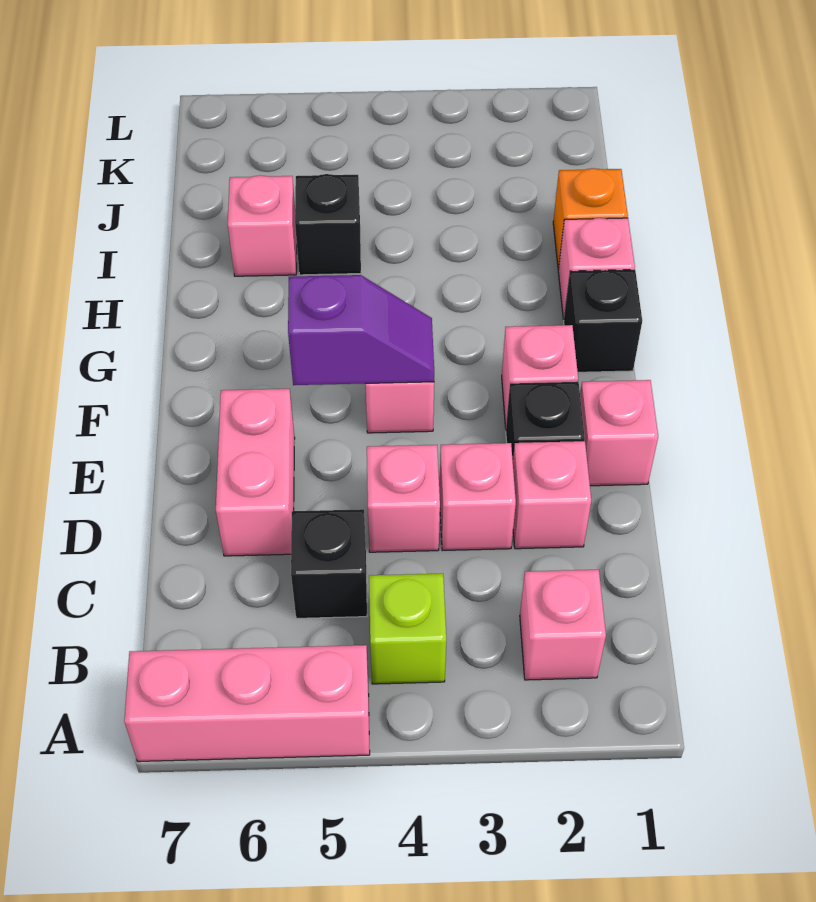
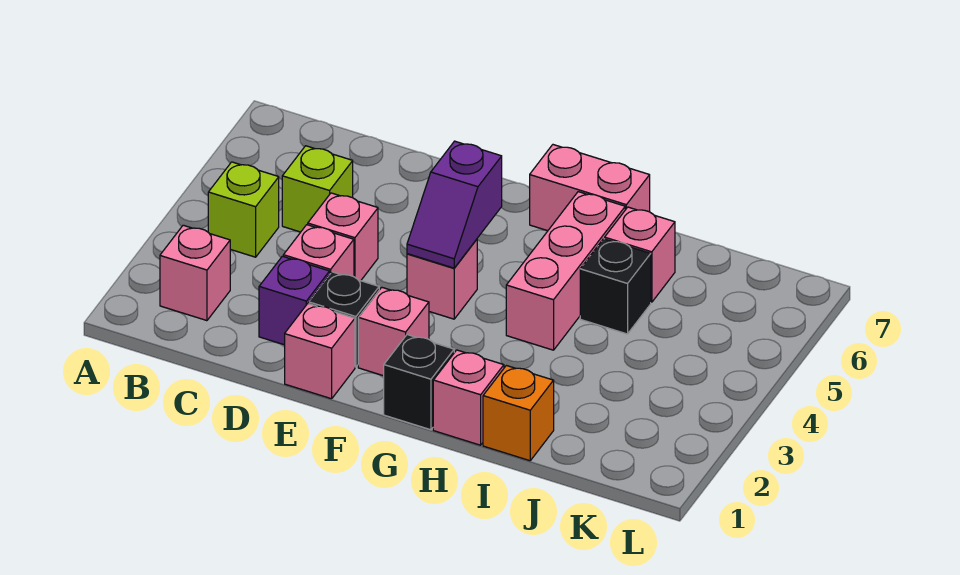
pink 1x3 brick [124,645,370,761] -> pink 1x3 brick moved to [506,192,625,350]
black 1x1 brick [291,509,367,618] -> lime 1x1 brick [282,146,353,232]
pink 1x1 brick [513,441,591,549] -> purple 1x1 brick [259,256,330,345]
pink 1x2 brick [216,389,295,556] -> pink 1x2 brick moved to [530,145,650,231]

